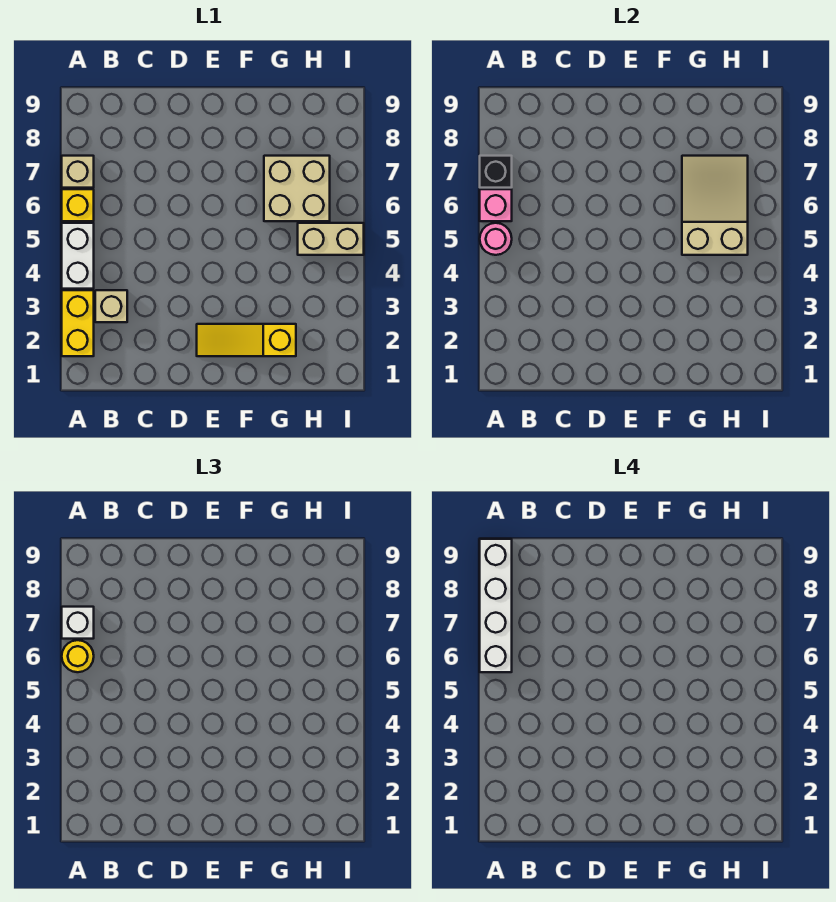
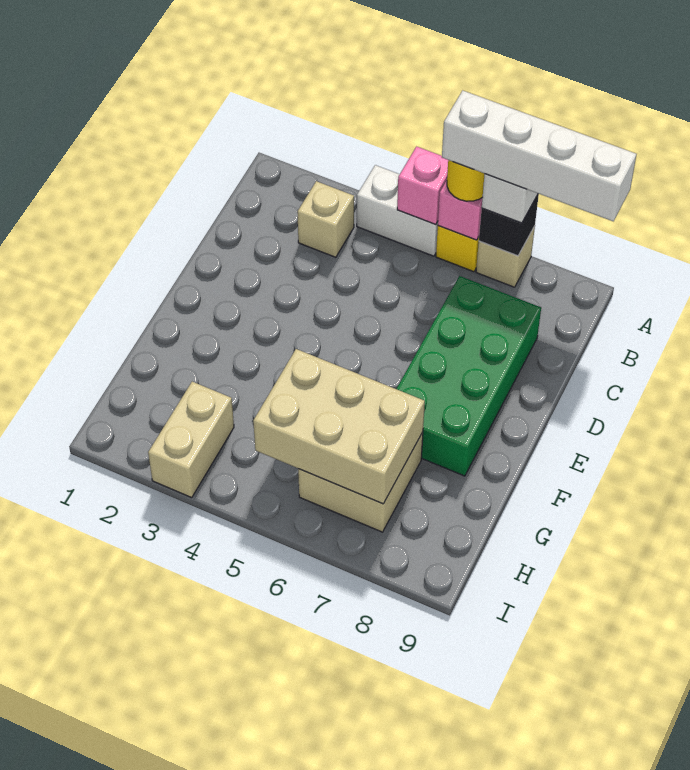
yellow 1x2 brick [62,290,94,356] -> none
pink 1x1 round brick [480,223,512,255] -> pink 1x1 brick [397,147,448,225]
none -> green 2x4 brick [397,276,541,476]
yellow 1x3 slope [197,324,296,356] -> none
tan 2x3 slope [682,156,748,255] -> tan 2x3 brick [253,349,425,504]
tan 1x2 brick [298,223,364,255] -> tan 1x2 brick moved to [148,382,234,498]

